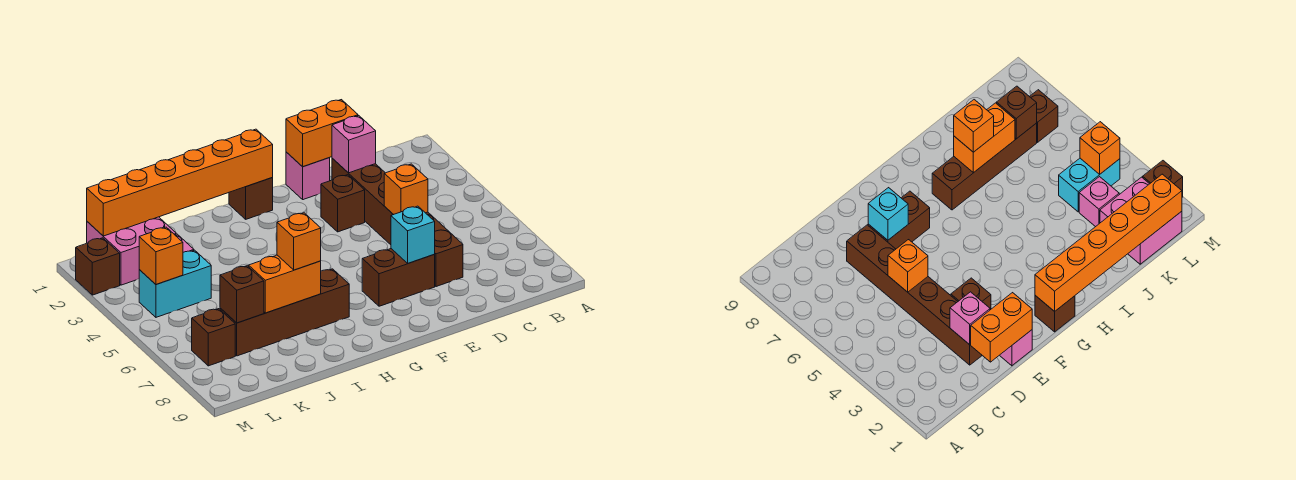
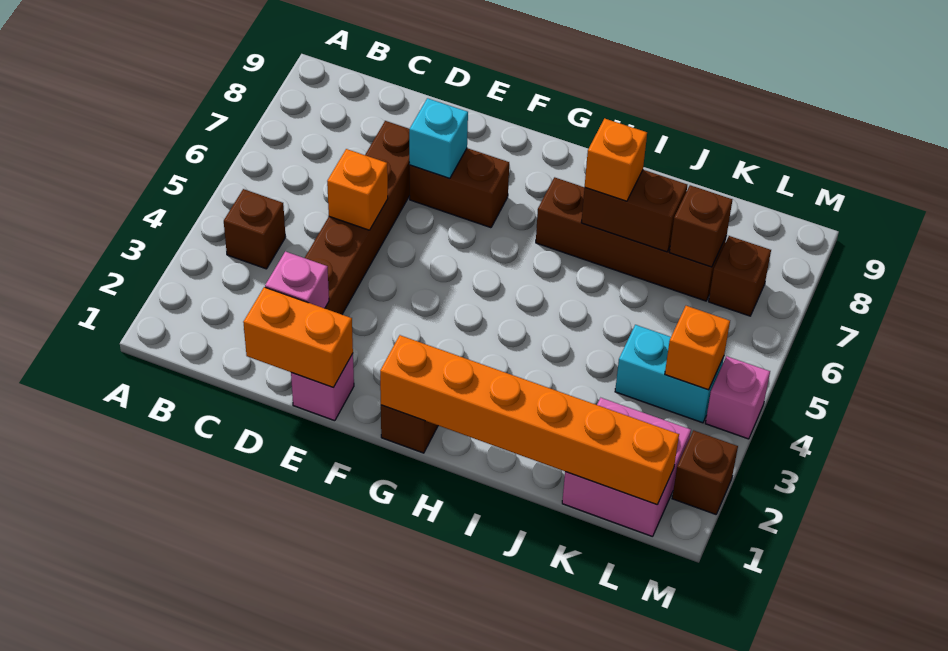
brown 1x1 brick [321,175,365,232] -> brown 1x1 brick moved to [224,189,286,269]
orange 1x2 brick [249,255,321,313] -> brown 1x2 brick [581,170,687,252]
pink 1x1 brick [1079,177,1119,227] -> pink 1x1 brick moved to [705,356,770,439]

